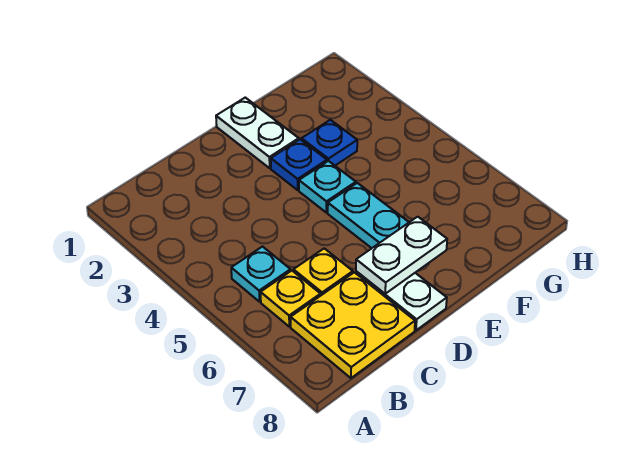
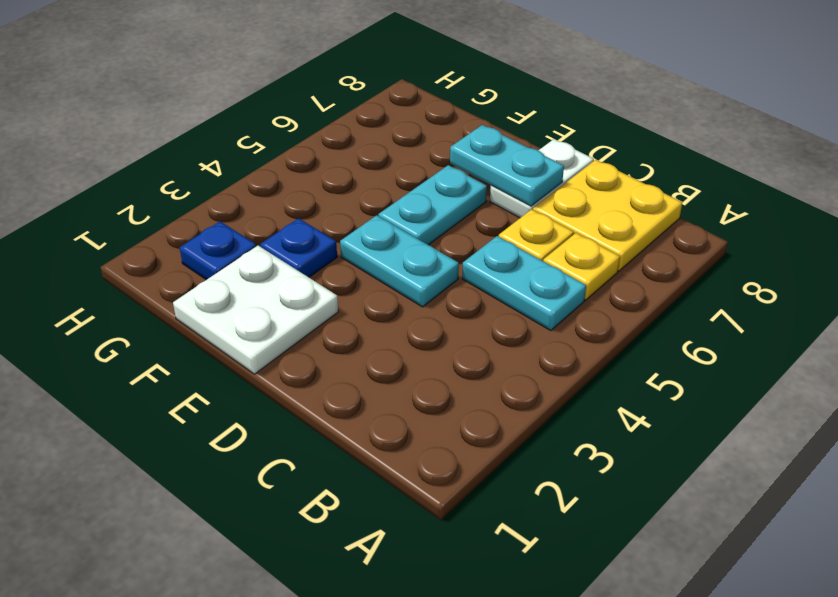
cyan 1x1 plate [231,247,291,302] -> cyan 1x2 plate [462,236,586,331]
white 1x2 plate [356,217,447,294] -> cyan 1x2 plate [450,125,564,206]
white 1x2 plate [216,98,299,168] -> white 2x2 plate [173,245,338,374]
blue 1x1 plate [271,139,327,190] -> blue 1x1 plate moved to [180,222,256,280]
cyan 1x1 plate [299,161,356,213] -> cyan 1x2 plate [340,215,459,307]

